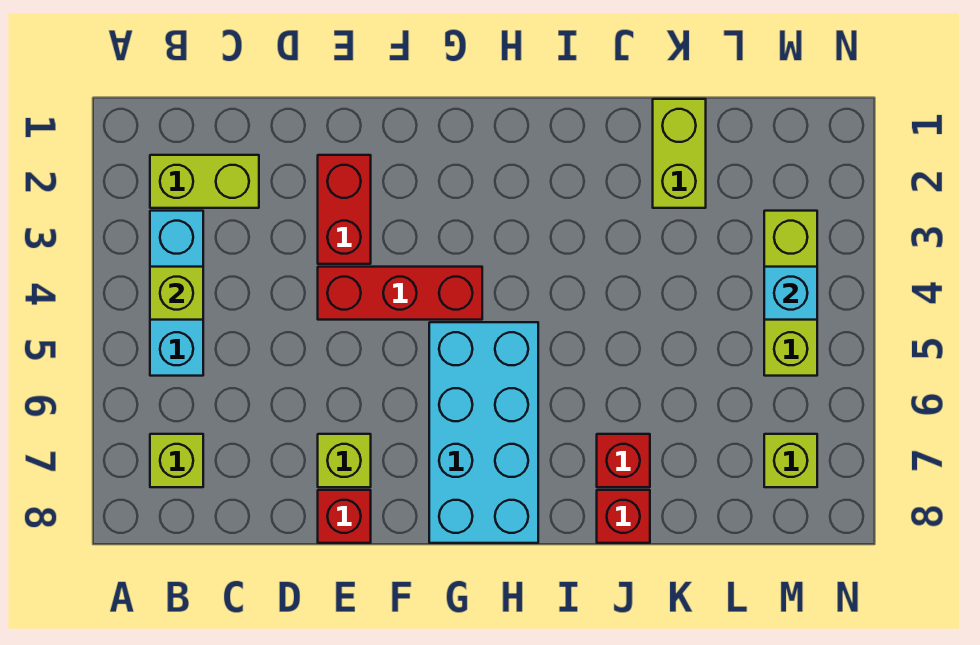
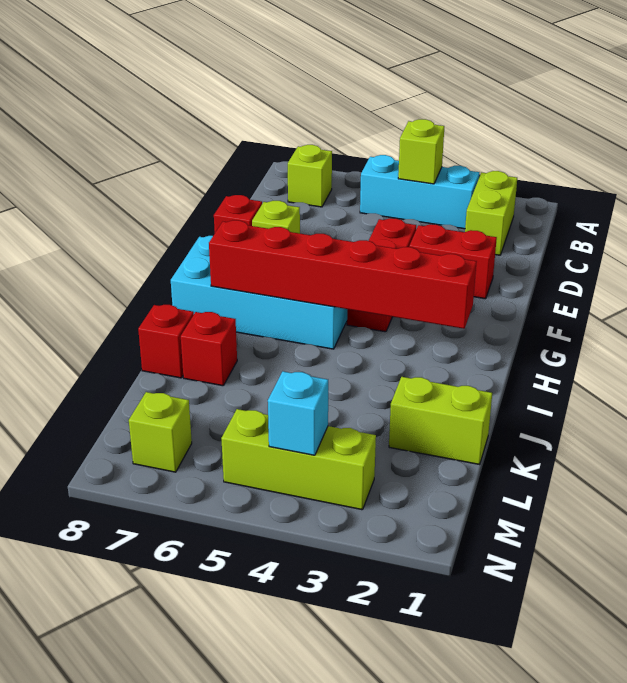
none -> red 1x6 brick [209,220,477,329]

